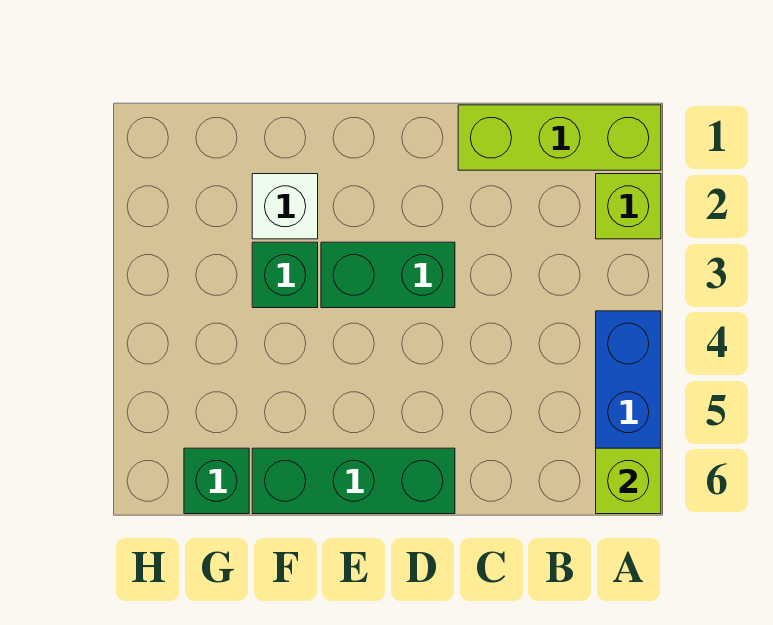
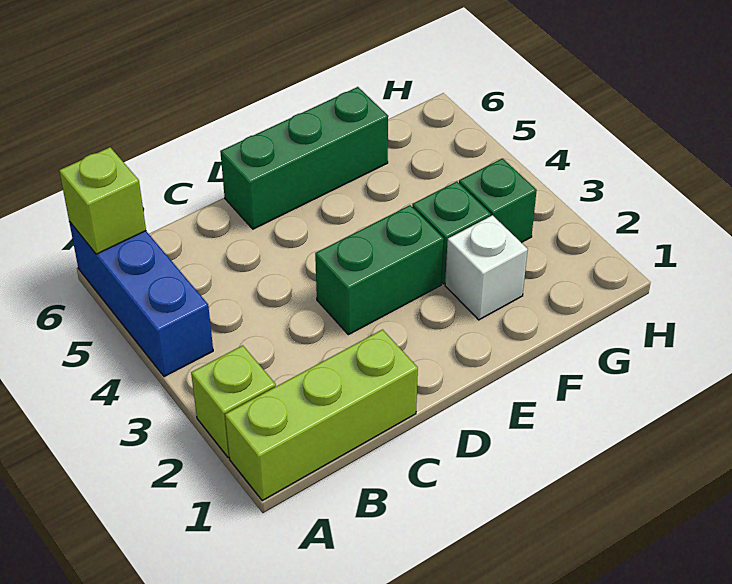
green 1x1 brick [184,448,249,514] -> green 1x1 brick moved to [459,158,537,243]

